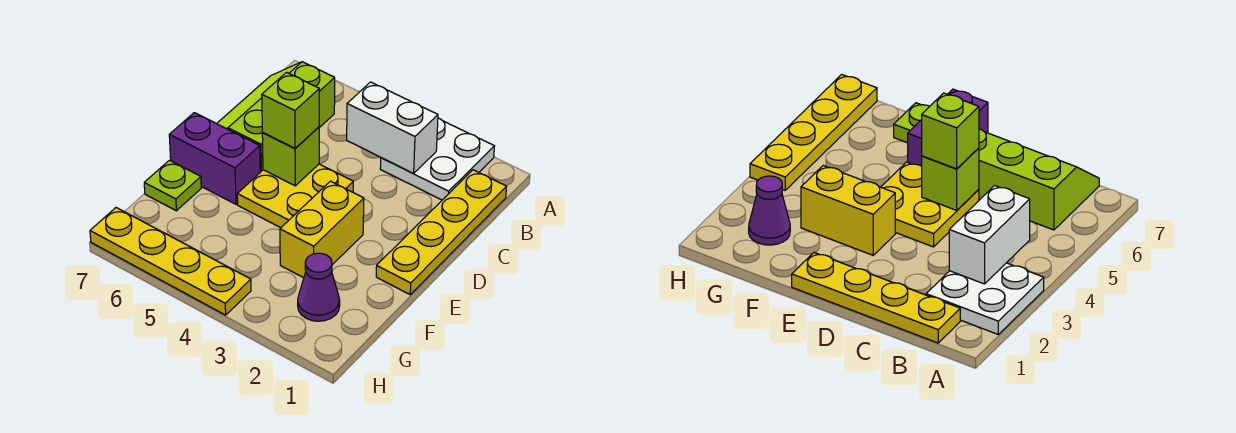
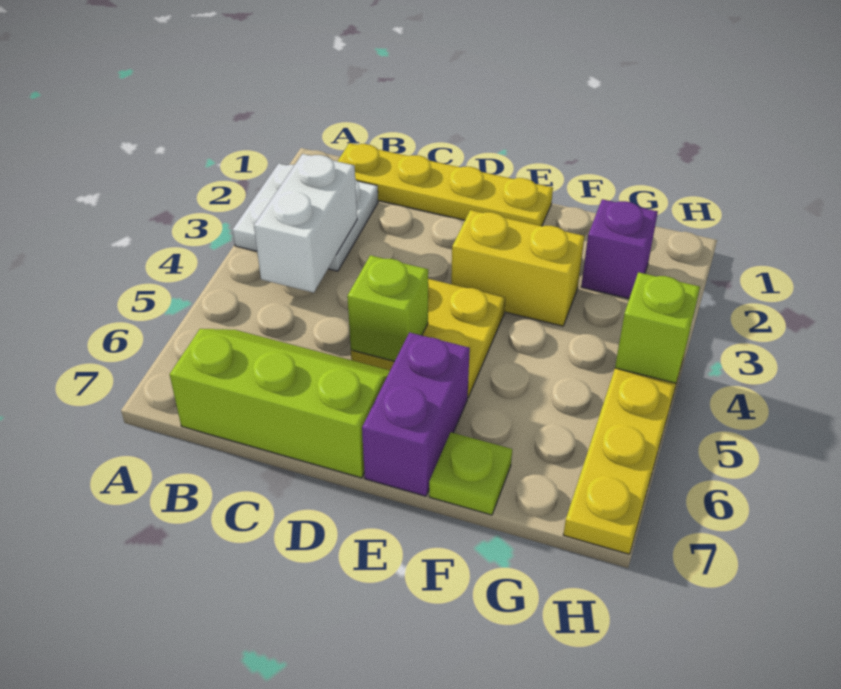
lime 2x3 slope [217,62,335,172] -> lime 2x3 slope turned to [170,329,390,478]
lime 1x1 brick [262,72,319,149] -> lime 1x1 brick moved to [615,272,700,383]
purple 1x1 cone [298,253,340,321] -> purple 1x1 brick [581,199,658,299]

